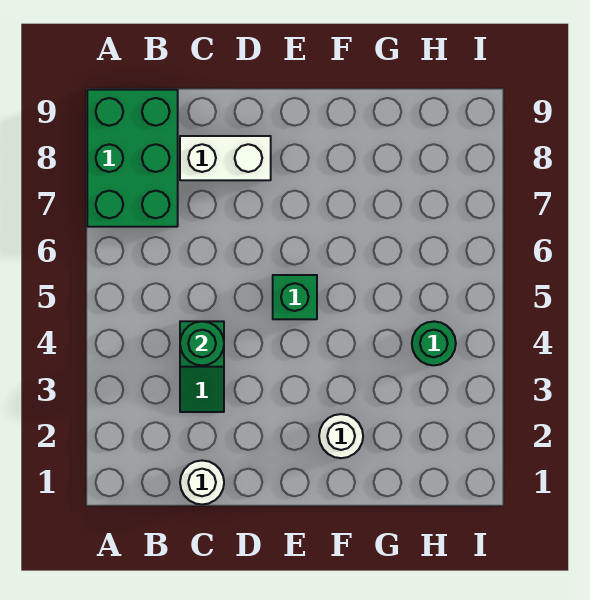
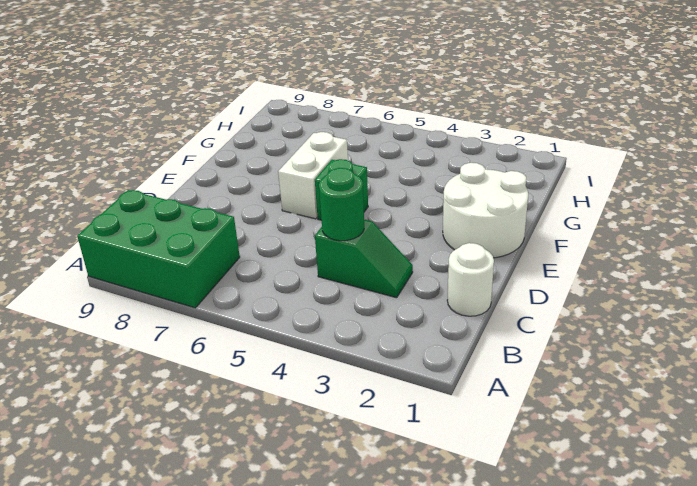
white 1x2 brick [180,136,271,180] -> white 1x2 brick moved to [278,132,348,219]
white 1x1 round brick [319,414,363,458] -> white 2x2 round brick [443,162,528,258]
green 1x1 round brick [412,321,456,365] -> none

